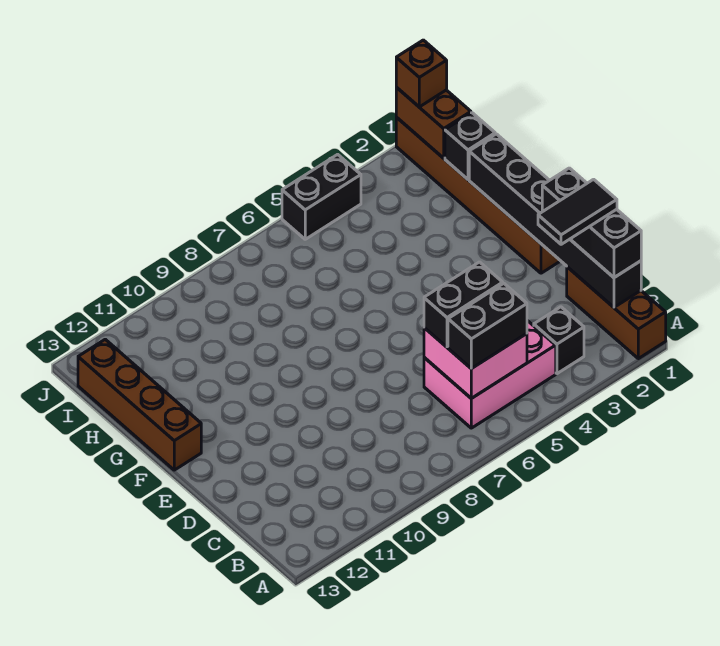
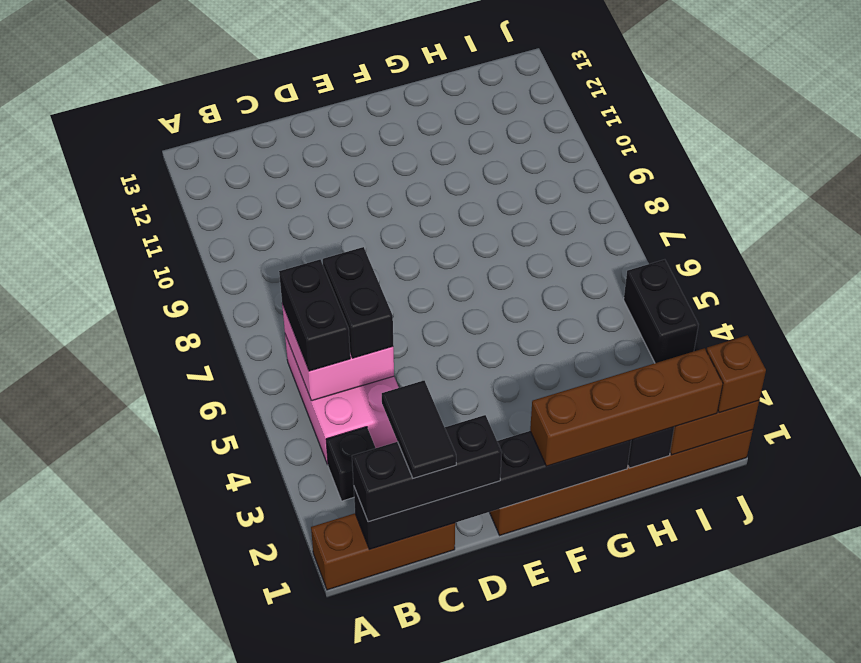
brown 1x4 brick [78,339,201,470] -> brown 1x4 brick moved to [530,348,723,466]

